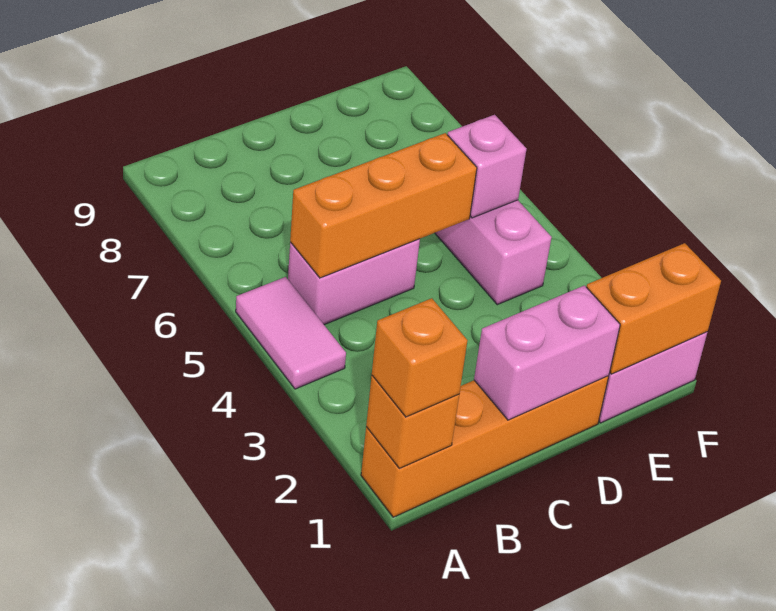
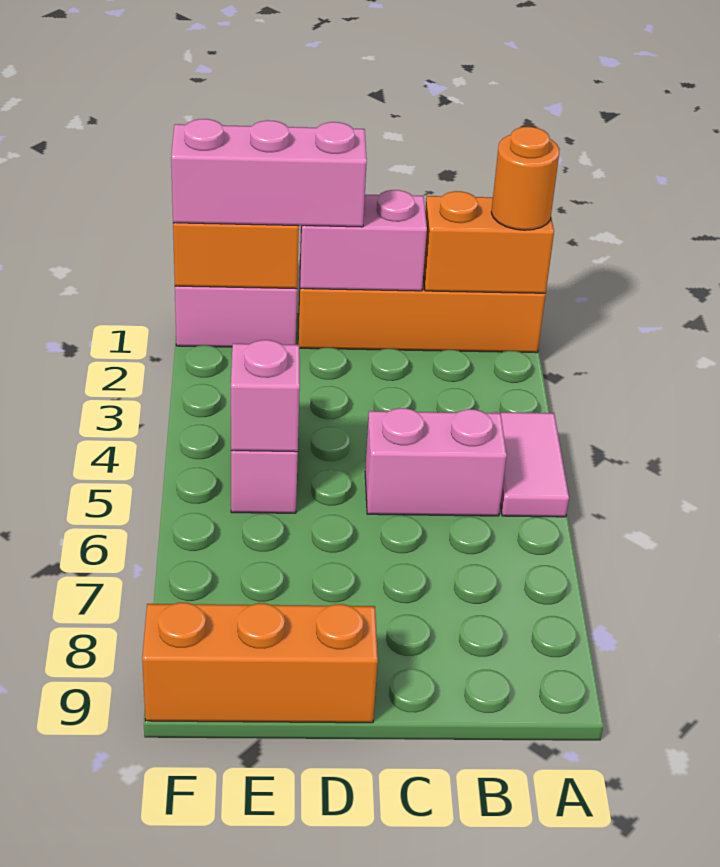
orange 1x1 brick [366,376,459,468] -> orange 1x2 brick [423,191,554,293]
orange 1x1 brick [372,298,467,417] -> orange 1x1 round brick [491,127,560,230]
orange 1x3 brick [290,133,477,278] -> orange 1x3 brick moved to [142,603,378,723]
none -> pink 1x3 brick [171,119,367,227]

